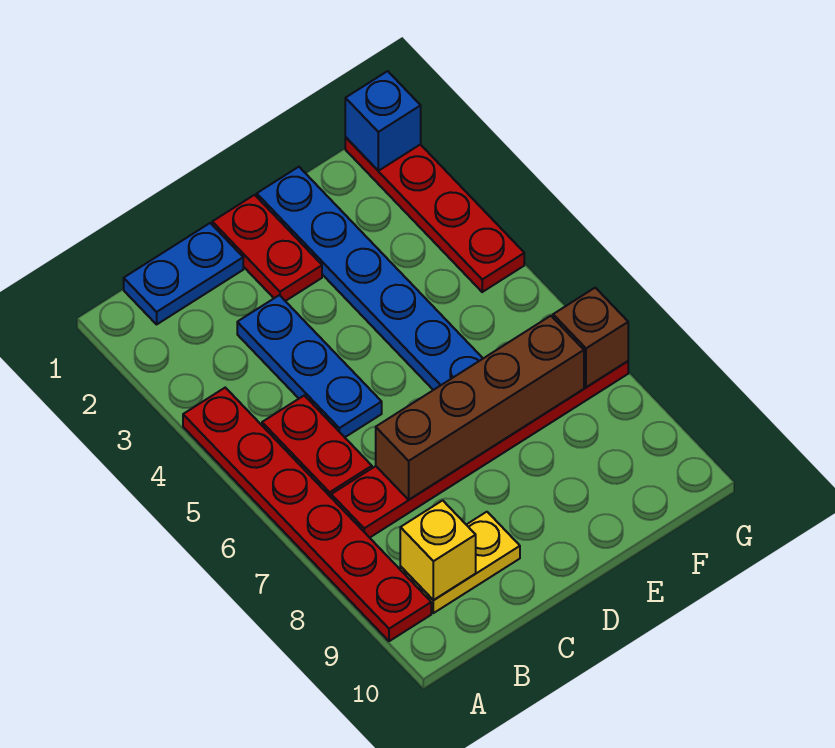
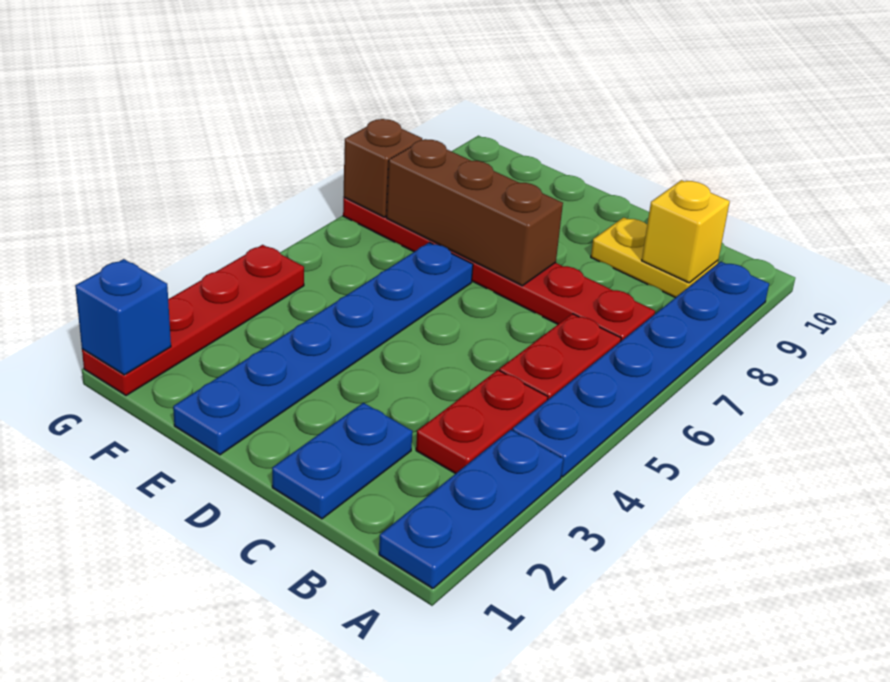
red 1x6 plate [183,388,431,641] -> blue 1x6 plate [513,262,769,477]
blue 1x2 plate [124,223,243,324] -> blue 1x2 plate turned to [272,403,412,519]
blue 1x3 plate [237,295,382,437] -> blue 1x3 plate moved to [379,430,563,589]
brown 1x4 brick [376,316,584,500] -> brown 1x3 brick [387,139,563,286]
red 1x2 plate [212,195,322,301] -> red 1x2 plate moved to [416,370,548,474]

